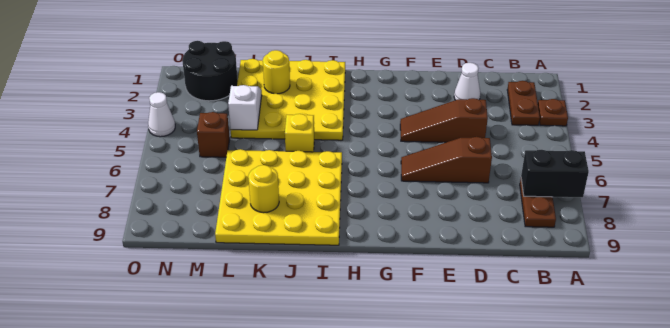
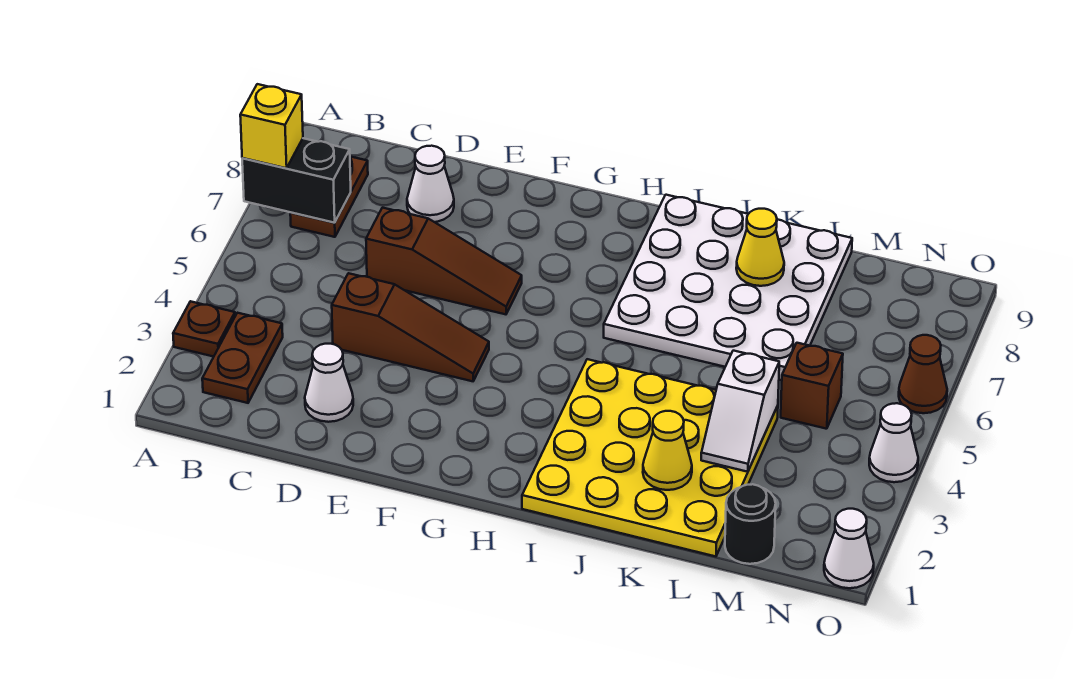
none -> white 1x1 cone [407,146,454,222]
yellow 4x4 plate [215,149,342,245] -> white 4x4 plate [604,195,852,380]
yellow 1x1 brick [285,114,314,152] -> yellow 1x1 brick moved to [240,84,303,168]
yellow 1x1 round brick [263,50,290,94] -> yellow 1x1 cone [643,411,692,490]
yellow 1x1 round brick [248,165,279,213] -> yellow 1x1 cone [736,209,784,286]
black 2x2 round brick [182,41,238,101] -> black 1x1 round brick [725,484,776,564]
none -> white 1x1 cone [824,509,874,588]
none -> brown 1x1 cone [899,335,947,413]

